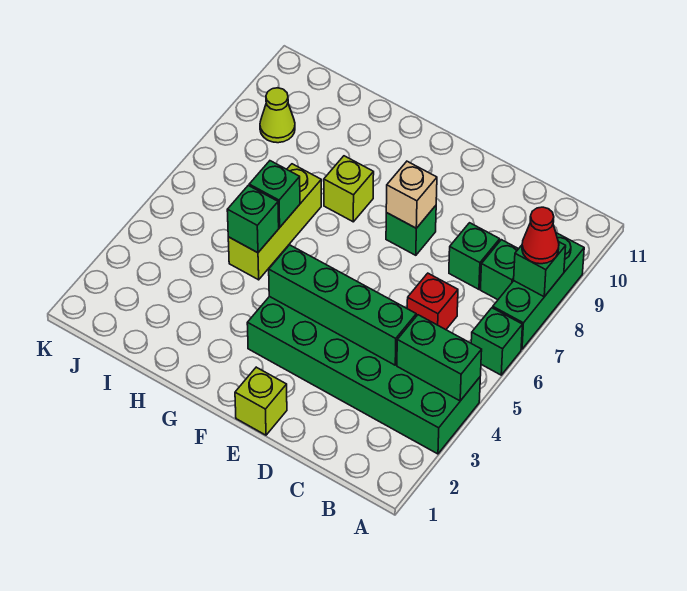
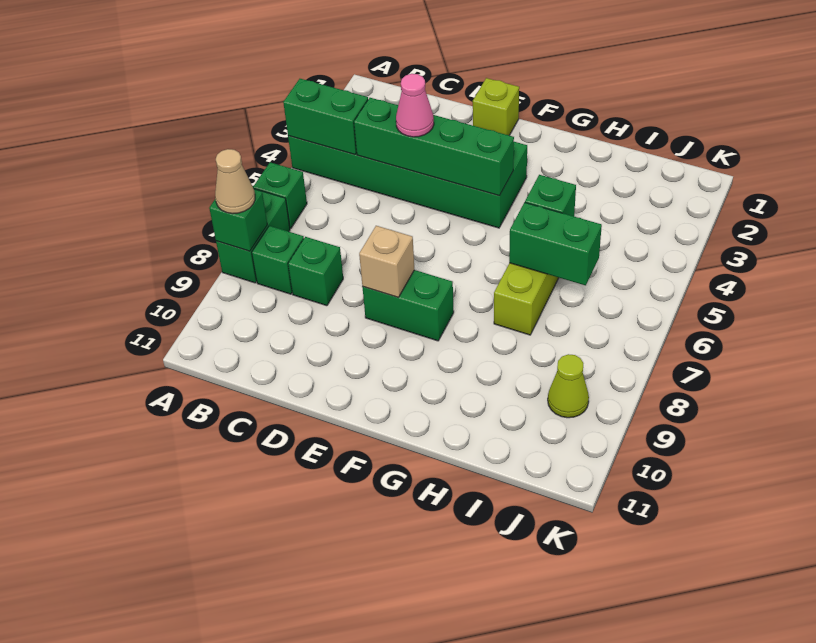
green 1x3 brick [493,233,584,349] -> green 1x2 brick [216,189,290,283]
red 1x1 cone [522,207,559,264] -> tan 1x1 cone [215,149,255,214]
red 1x1 brick [407,273,458,330] -> none
none -> pink 1x1 cone [396,74,434,137]
green 1x1 brick [386,206,436,255] -> green 1x2 brick [362,270,454,341]
lime 1x1 brick [324,156,374,222] -> none
green 1x1 brick [249,161,300,227] -> green 1x2 brick [509,202,602,285]

